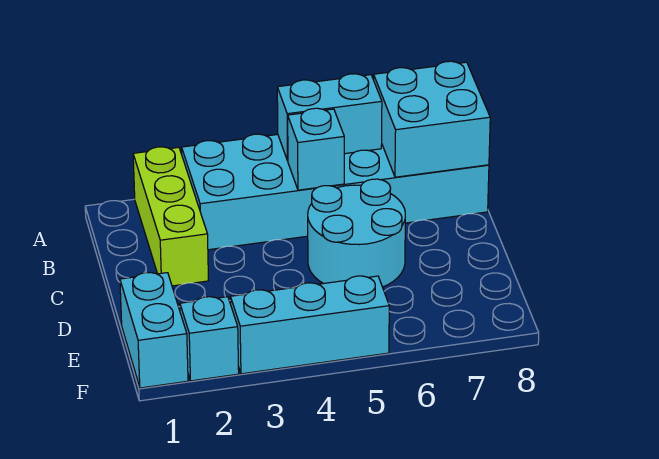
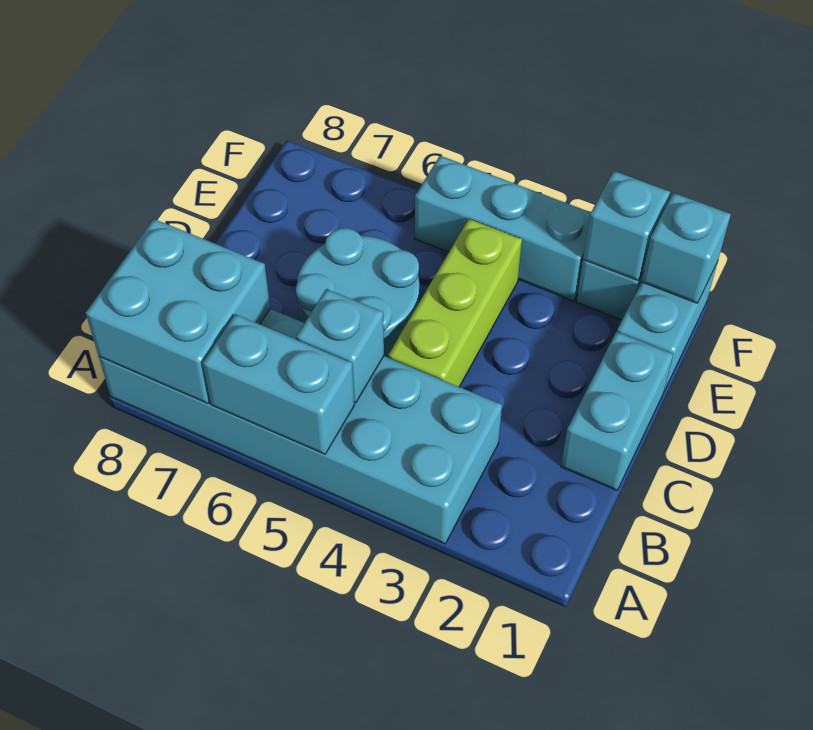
lime 1x3 brick [133,147,209,286] -> lime 1x3 brick moved to [388,219,522,387]
none -> cyan 1x2 brick [561,332,673,490]
none -> cyan 1x1 brick [641,193,731,303]
none -> cyan 1x1 brick [583,171,670,280]

